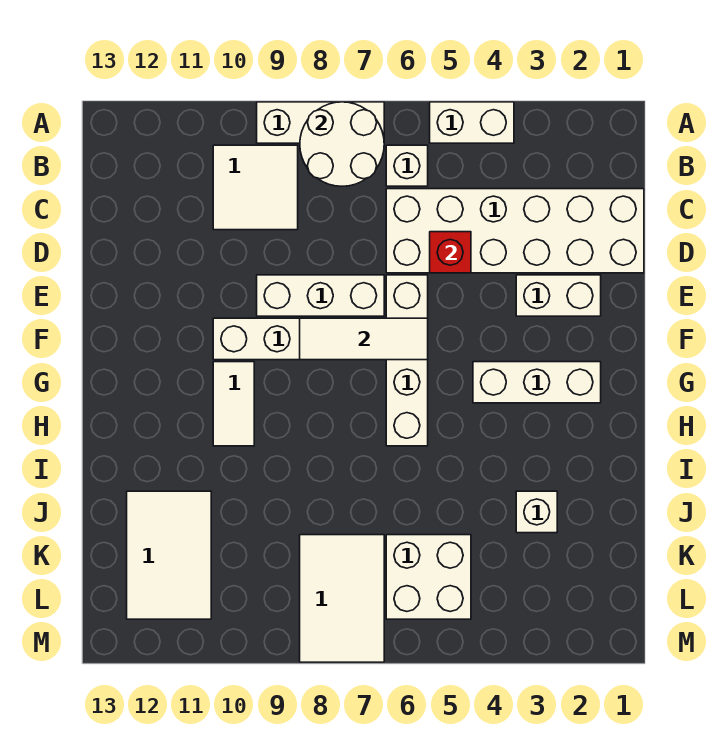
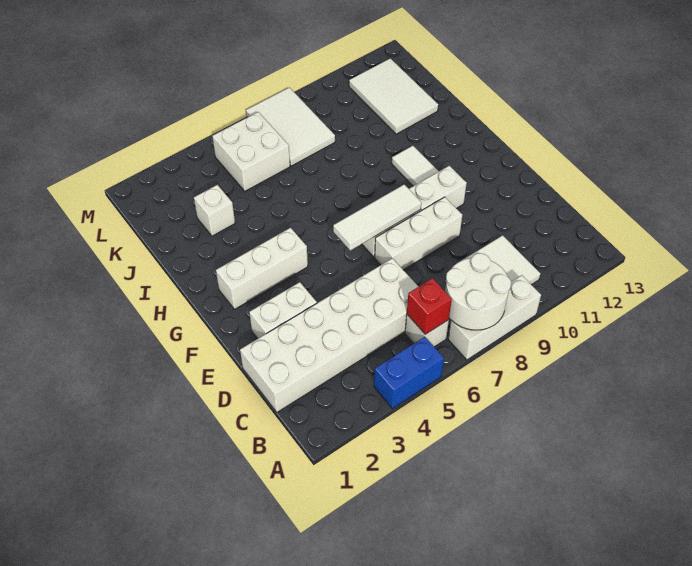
white 1x2 brick [430,102,514,143] -> blue 1x2 brick [374,337,444,408]
red 1x1 brick [430,232,471,273] -> red 1x1 brick moved to [407,278,452,334]
white 1x4 brick [386,275,428,446] -> none

